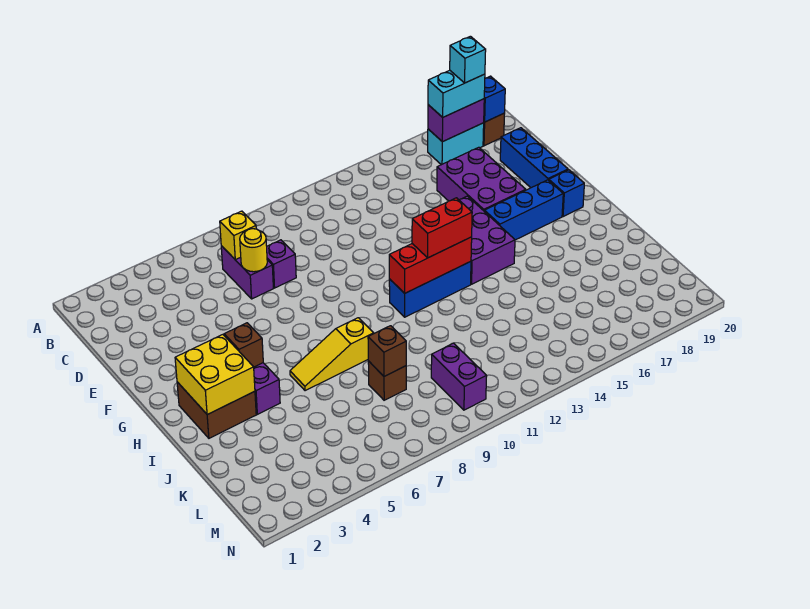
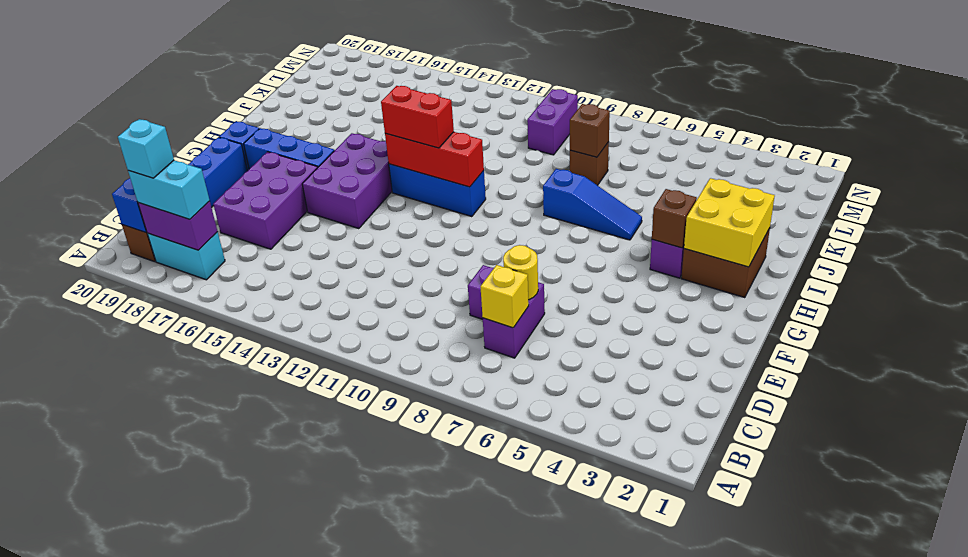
yellow 1x3 slope [290,318,374,391] -> blue 1x3 slope [543,169,642,240]

